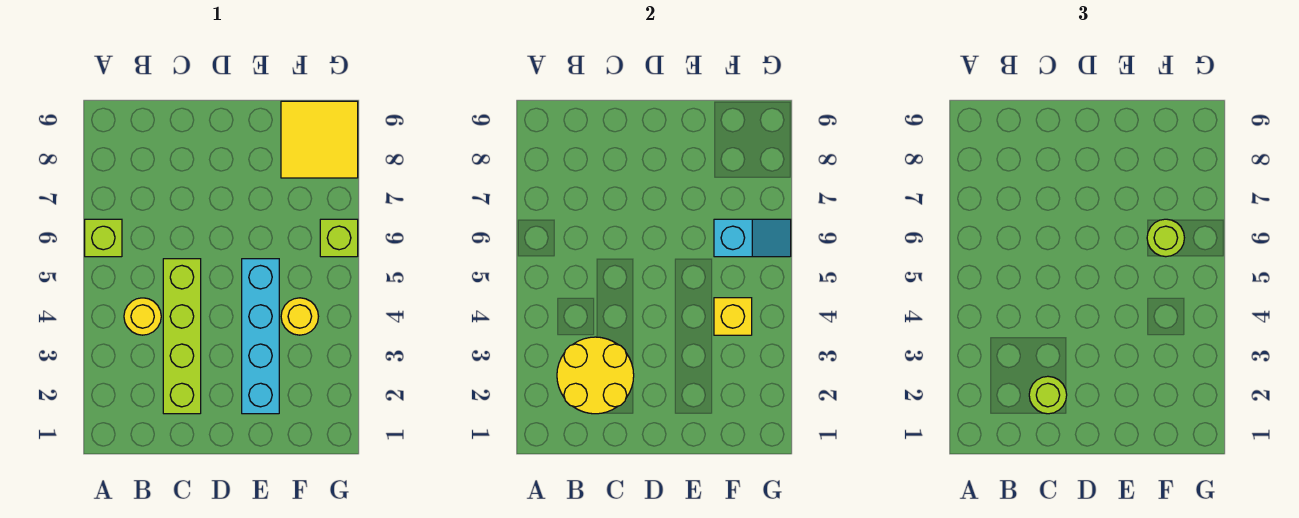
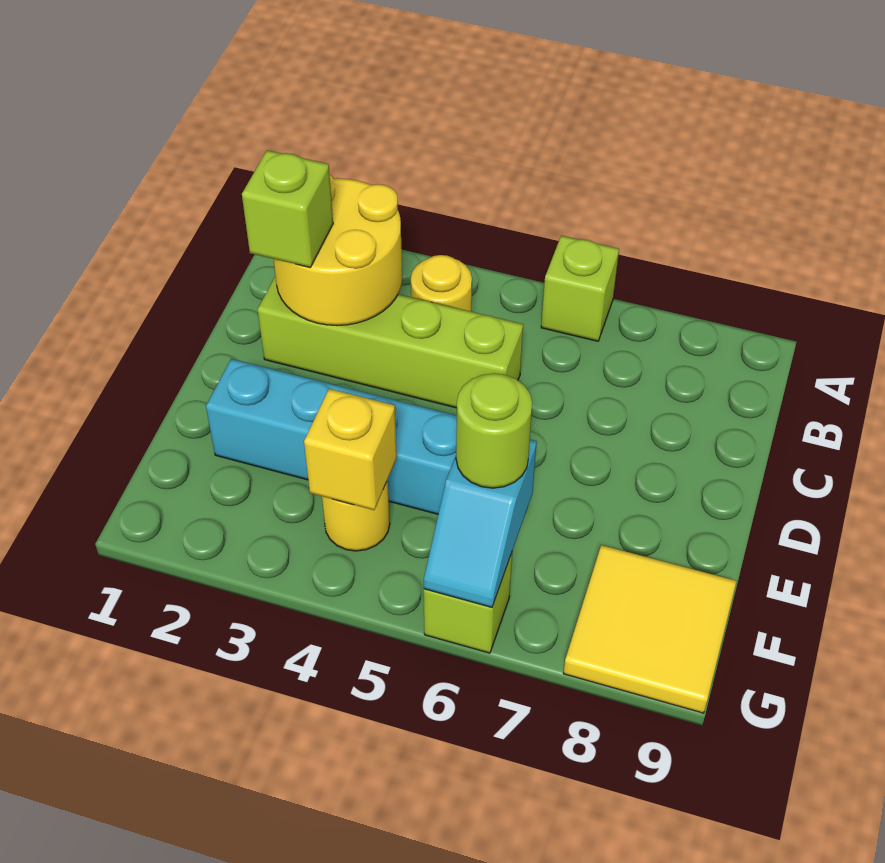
lime 1x1 round brick [1029,376,1067,414] -> lime 1x1 brick [242,150,333,268]

